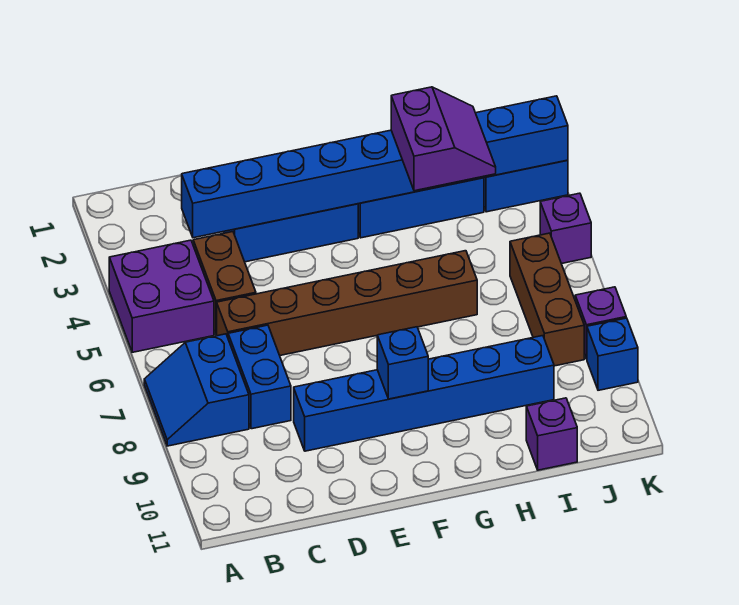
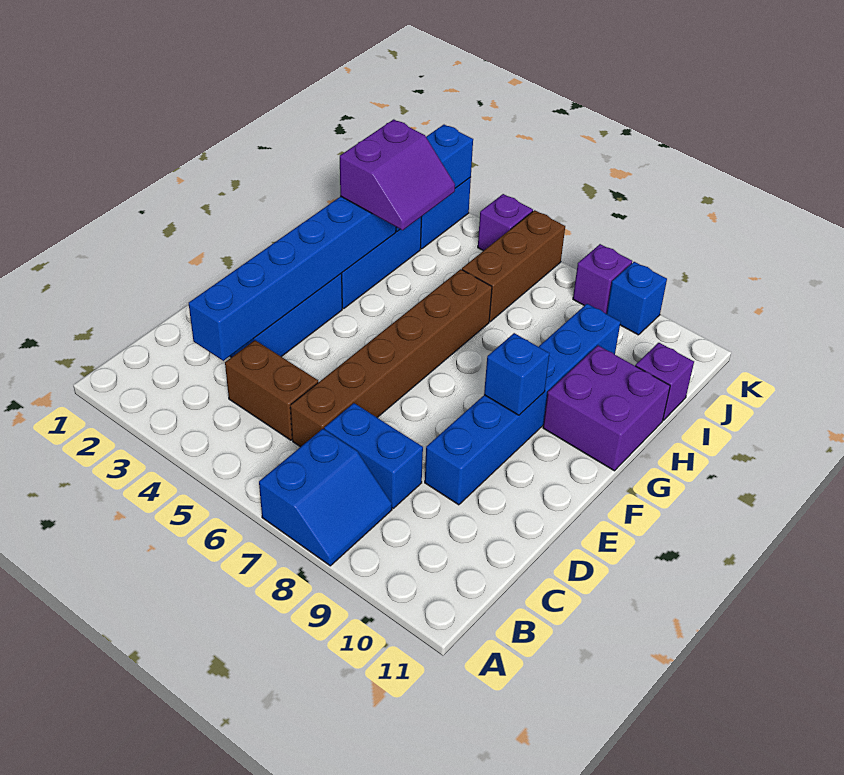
purple 2x2 brick [109,240,214,352] -> purple 2x2 brick moved to [543,346,670,471]
blue 2x2 slope [144,334,249,446] -> blue 2x2 slope turned to [259,429,392,566]
purple 2x2 slope [391,87,496,191] -> purple 2x2 slope turned to [340,119,455,230]
brown 1x3 brick [510,233,584,366] -> brown 1x3 brick turned to [462,210,565,322]

